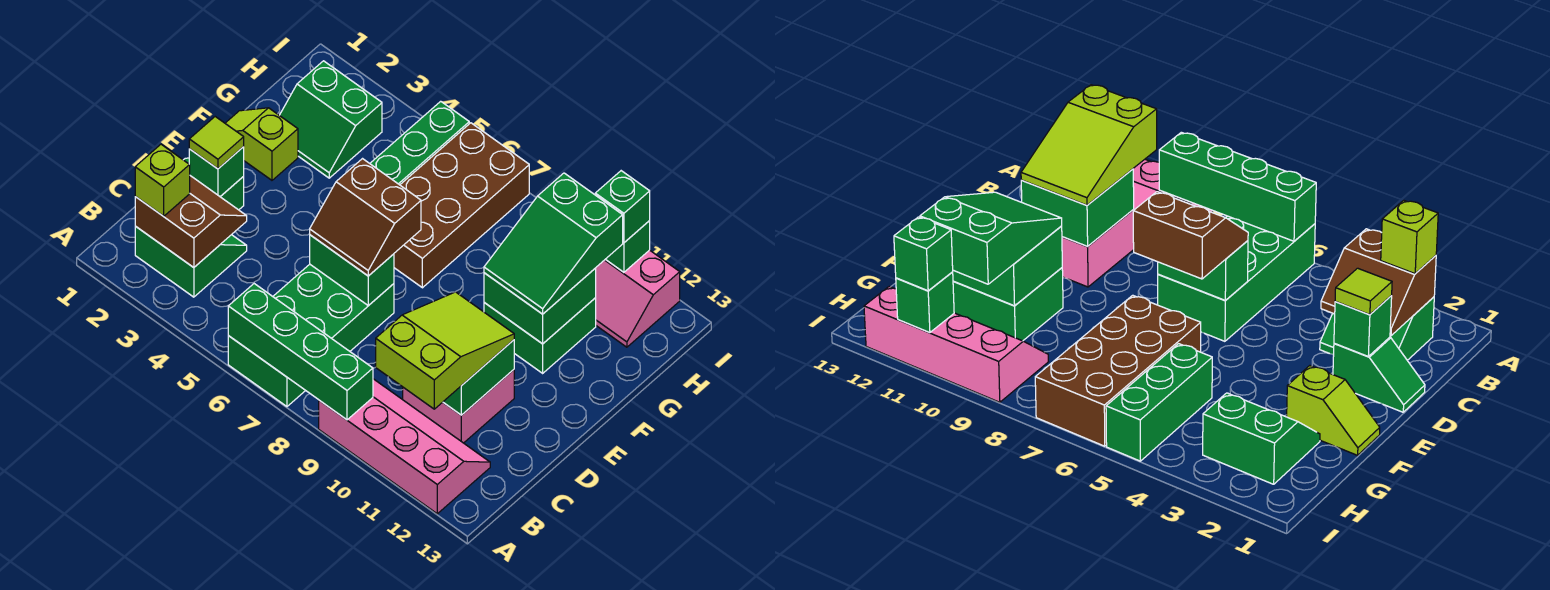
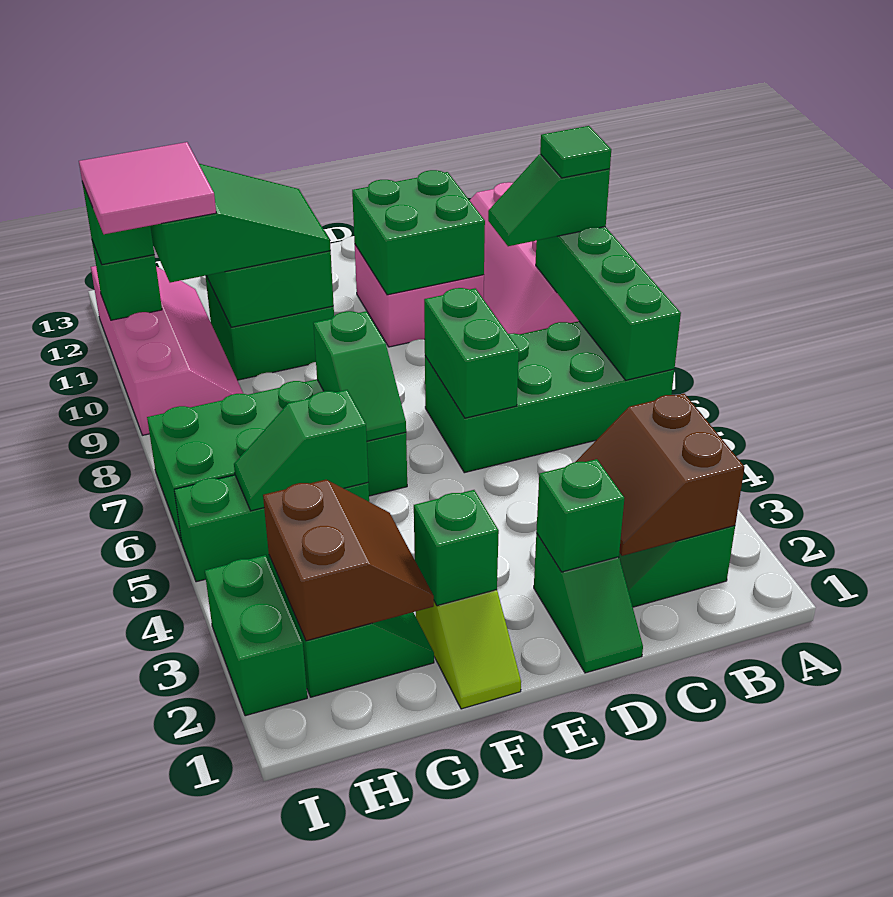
none -> green 1x2 slope [488,154,610,246]
none -> green 1x1 tile [540,126,611,178]
lime 1x1 brick [135,144,190,216] -> none
lime 2x3 slope [376,292,514,409] -> none
lime 1x1 tile [189,117,244,169] -> none
brown 2x2 slope [310,159,421,276] -> brown 2x2 slope moved to [263,480,434,641]
none -> green 1x1 brick [414,490,499,606]
brown 2x4 brick [394,123,529,288] -> green 2x4 brick [147,379,407,542]
none -> green 1x2 slope [313,311,406,441]
none -> green 1x2 slope [234,390,368,511]
none -> pink 2x2 tile [79,142,216,234]
none -> green 1x2 brick [205,555,307,716]

